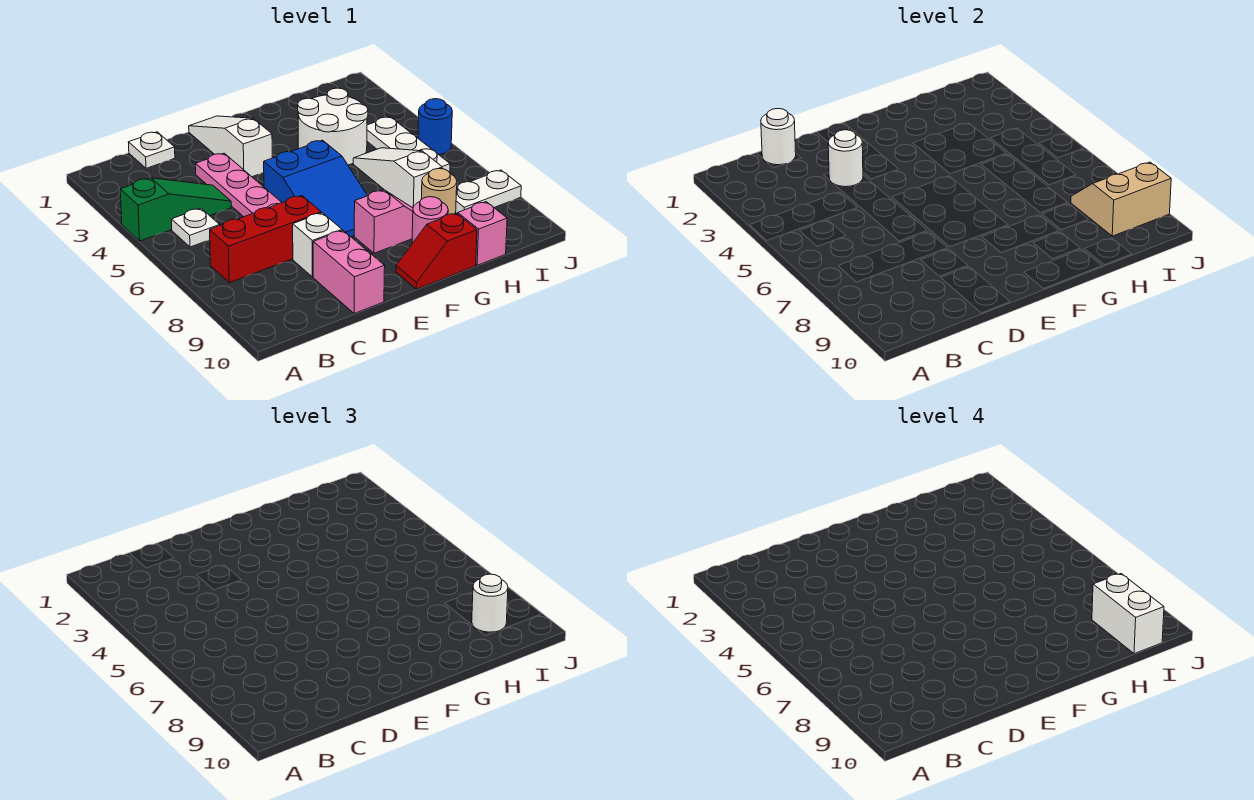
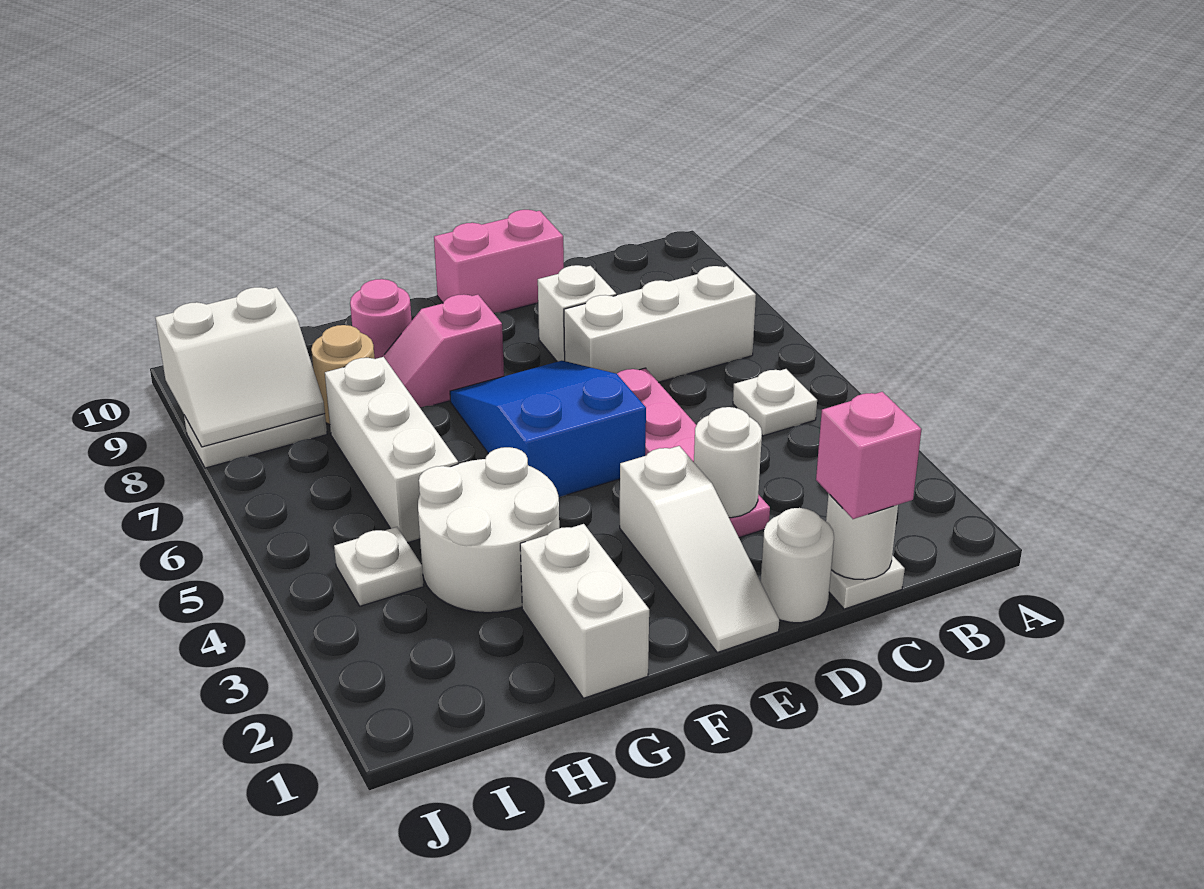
green 1x3 slope [120,178,231,241] -> none
red 1x3 brick [210,196,321,283] -> white 1x3 brick [564,266,756,382]
pink 1x2 brick [313,230,385,313] -> pink 1x2 brick turned to [434,210,564,313]
red 1x2 slope [396,213,477,289] -> none
white 1x3 slope [353,148,442,208] -> white 1x3 brick [325,357,458,543]
pink 1x1 brick [458,202,507,265] -> pink 1x1 brick moved to [816,392,922,519]
white 1x3 plate [367,117,450,173] -> white 1x1 plate [334,527,424,606]
tan 2x2 slope [1071,162,1171,236] -> white 2x2 slope [155,287,325,447]
white 1x1 round brick [472,574,508,632] -> white 1x1 round brick moved to [761,508,834,623]
white 1x2 brick [1092,574,1164,654] -> white 1x2 brick moved to [520,524,649,698]
blue 1x1 round brick [418,99,452,155] -> none

